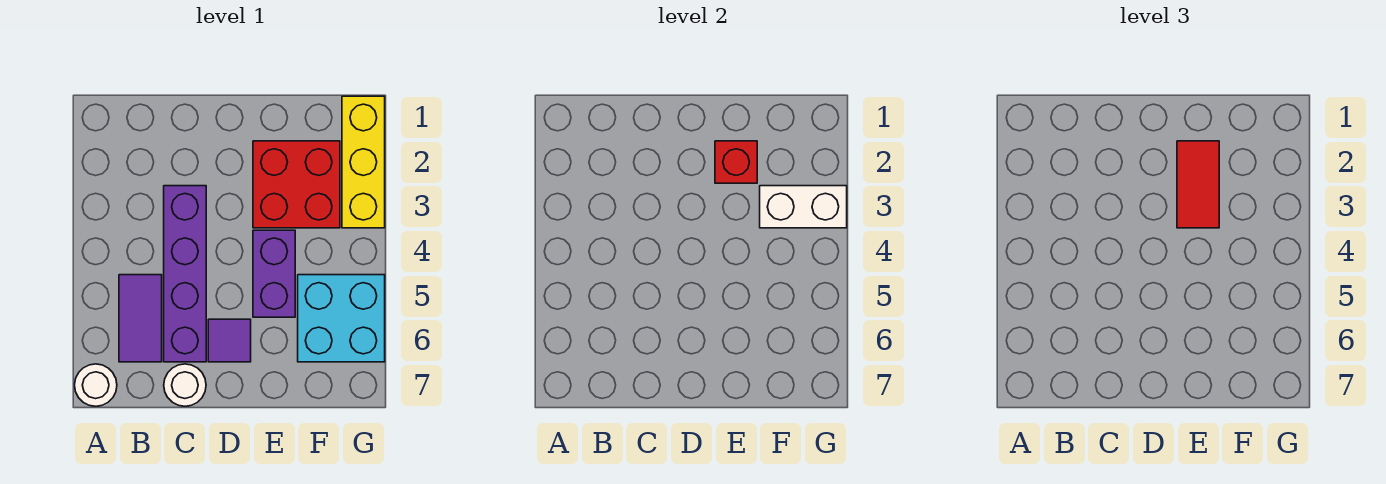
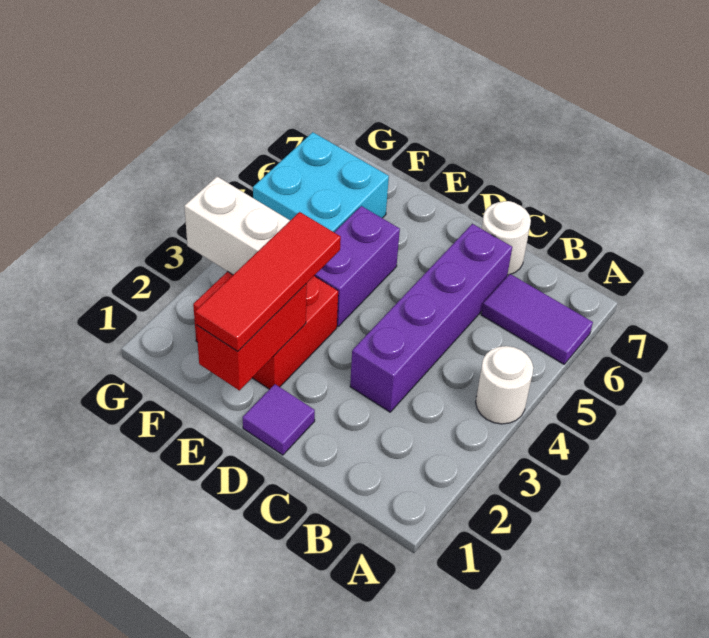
white 1x1 round brick [75,364,117,406] -> white 1x1 round brick moved to [476,346,533,424]
purple 1x2 tile [119,275,162,362] -> purple 1x2 tile turned to [481,274,593,364]
purple 1x1 tile [208,319,251,362] -> purple 1x1 tile moved to [243,384,315,455]
red 1x1 brick [715,141,757,183] -> red 1x2 brick [196,284,307,390]
red 1x2 tile [1177,141,1219,228] -> red 1x3 tile [195,212,341,351]
yellow 1x3 brick [342,96,385,228] -> none

